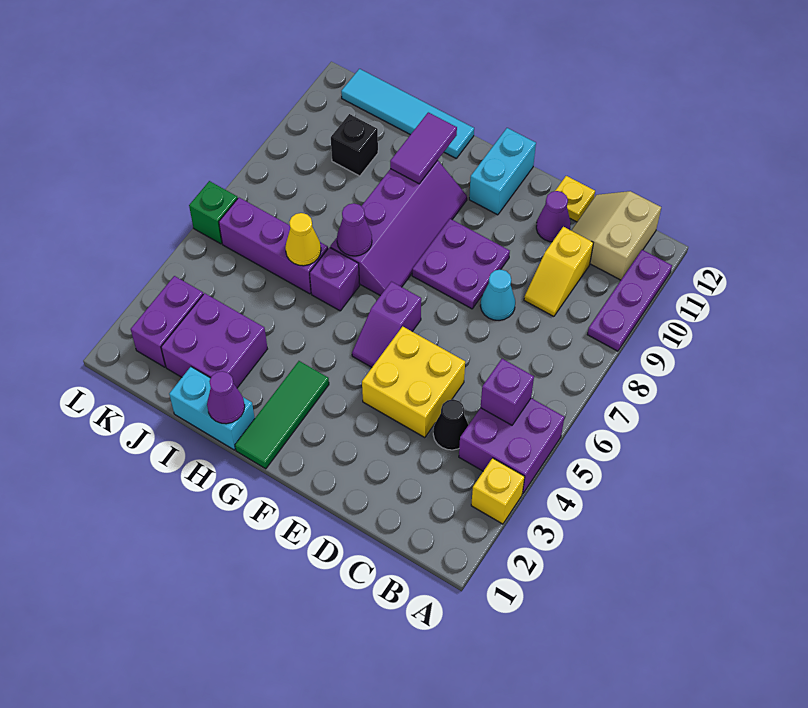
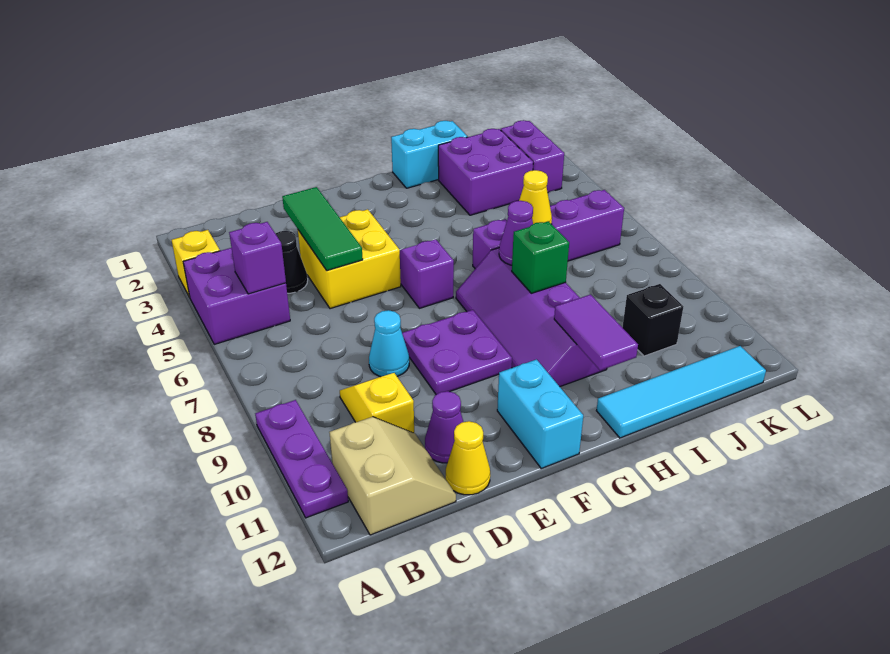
yellow 1x1 plate [555,176,595,222] -> yellow 1x1 cone [446,421,490,495]
green 1x3 tile [235,361,329,469] -> green 1x3 tile moved to [282,187,363,271]
purple 1x1 cone [207,371,245,424] -> none
green 1x1 brick [189,181,238,244] -> green 1x1 brick moved to [512,221,569,293]

